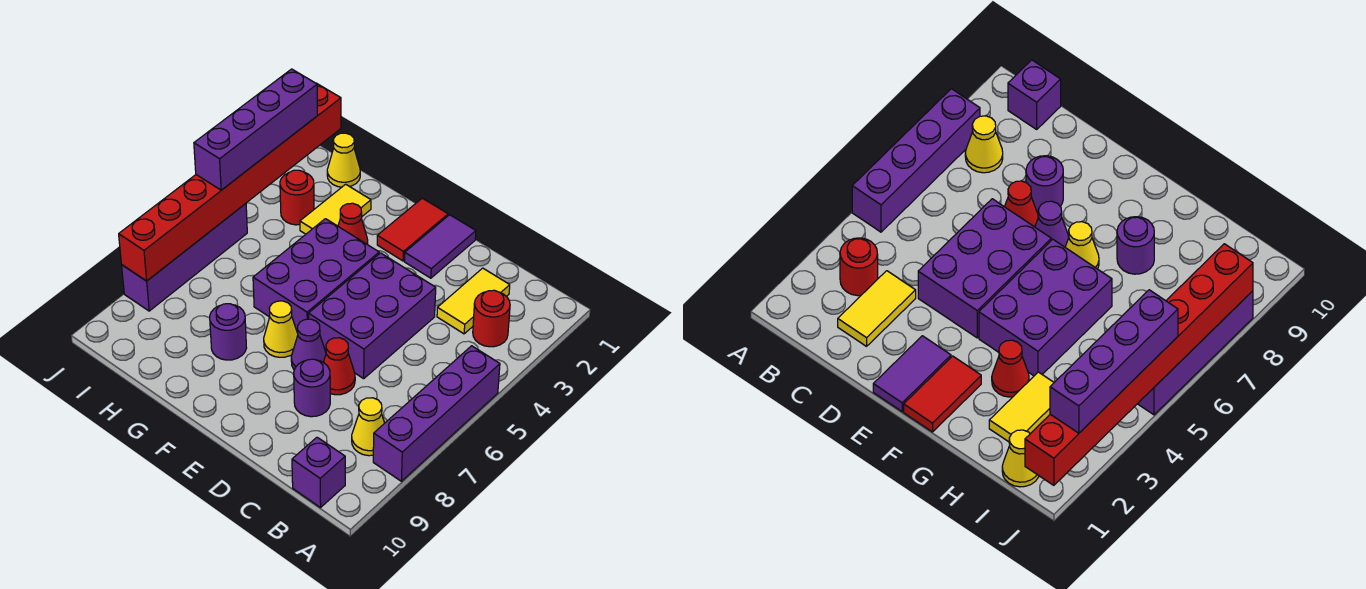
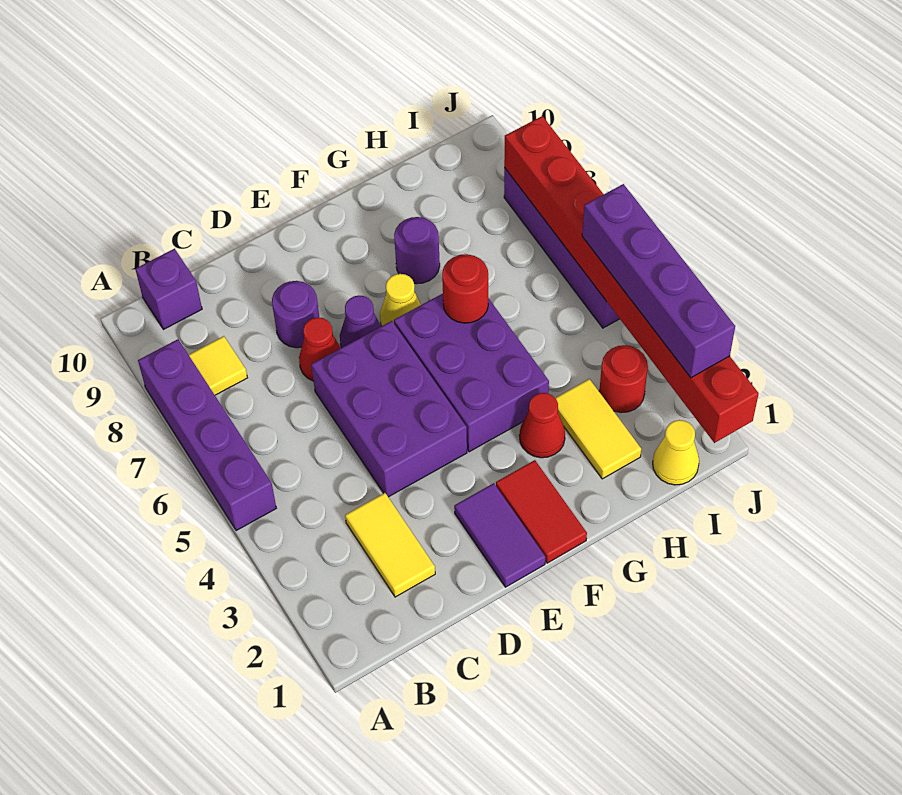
red 1x1 round brick [473,290,510,347] -> red 1x1 round brick moved to [442,254,488,323]
yellow 1x1 cone [352,398,384,456] -> yellow 1x1 tile [189,336,247,395]

